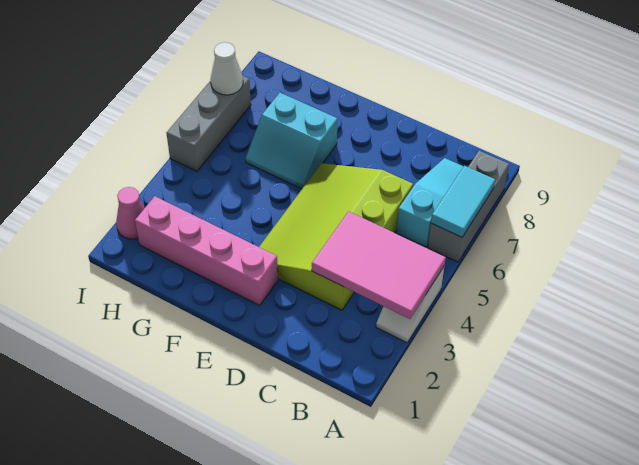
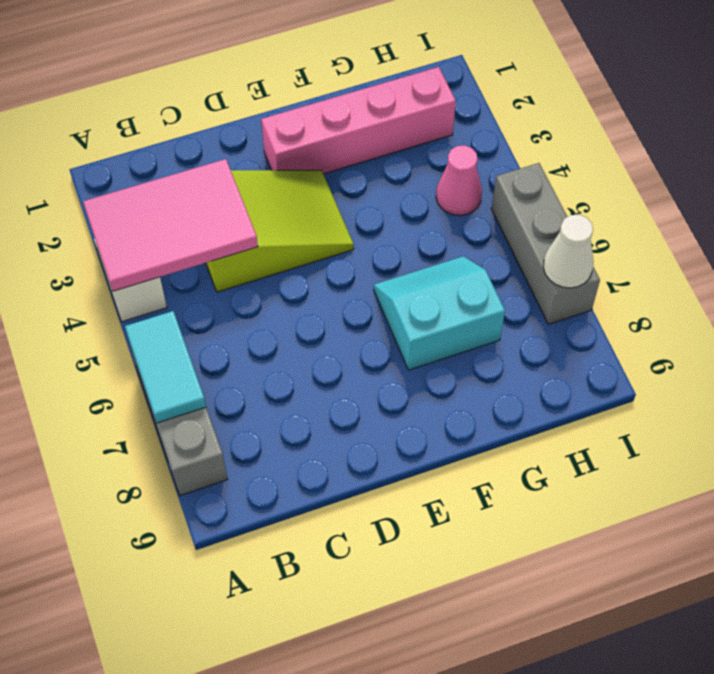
cyan 1x3 slope [396,158,464,247] -> none
lime 3x4 slope [259,163,413,310] -> lime 2x3 slope [206,170,354,292]
pink 1x1 cone [116,187,144,239] -> pink 1x1 cone moved to [436,145,482,215]

